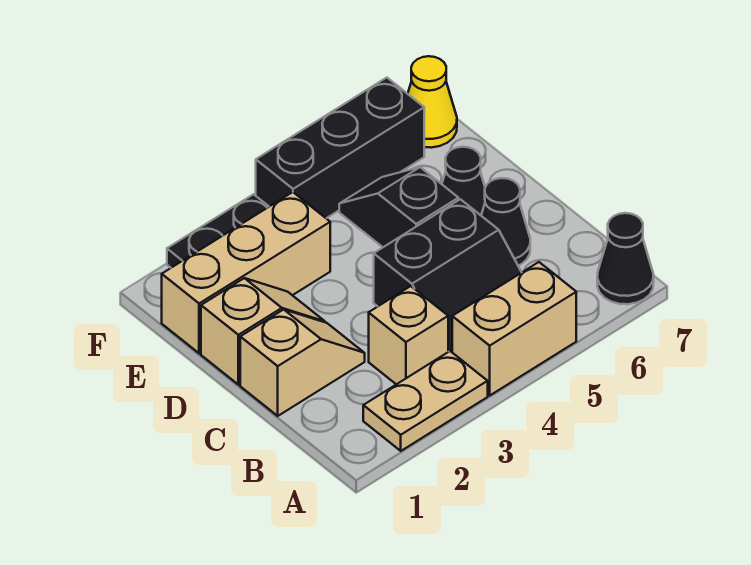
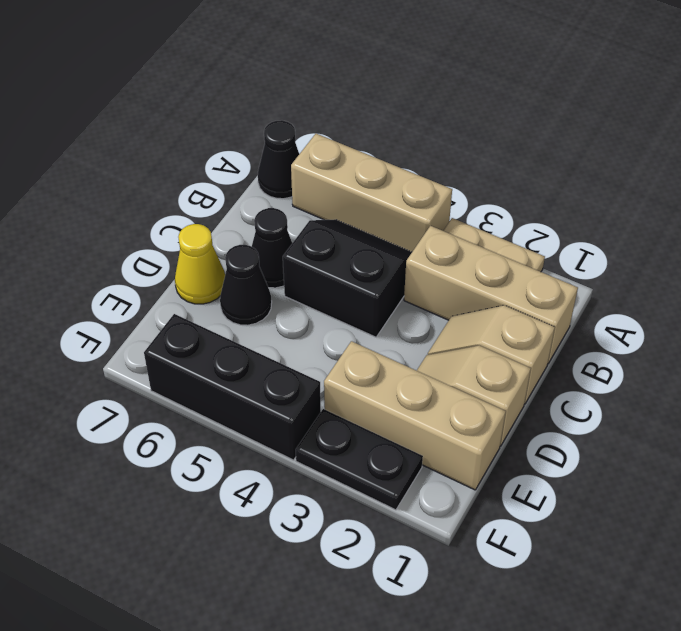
tan 1x2 brick [452,262,576,395] -> tan 1x3 brick [291,134,452,252]
tan 1x1 brick [369,286,448,384] -> tan 1x3 brick [404,226,578,363]
black 1x2 slope [339,167,458,247] -> none
yellow 1x1 cone [408,56,457,148] -> yellow 1x1 cone moved to [175,224,225,304]

